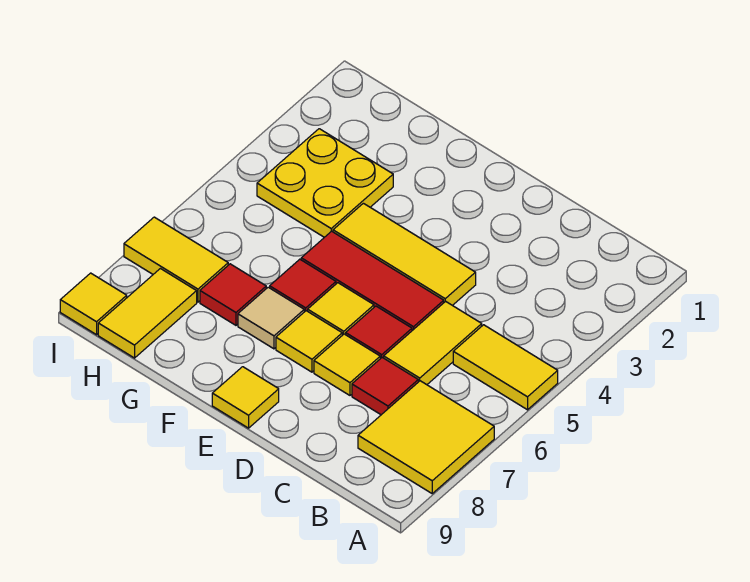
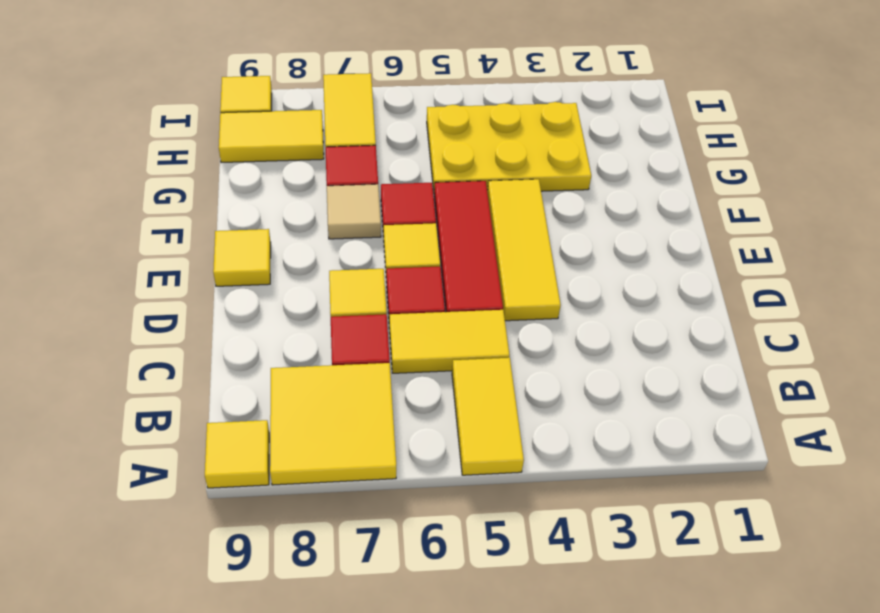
yellow 1x1 tile [276,311,342,372] -> yellow 1x1 tile moved to [205,420,269,488]
yellow 2x2 plate [257,129,393,237] -> yellow 2x3 plate [427,102,591,191]

